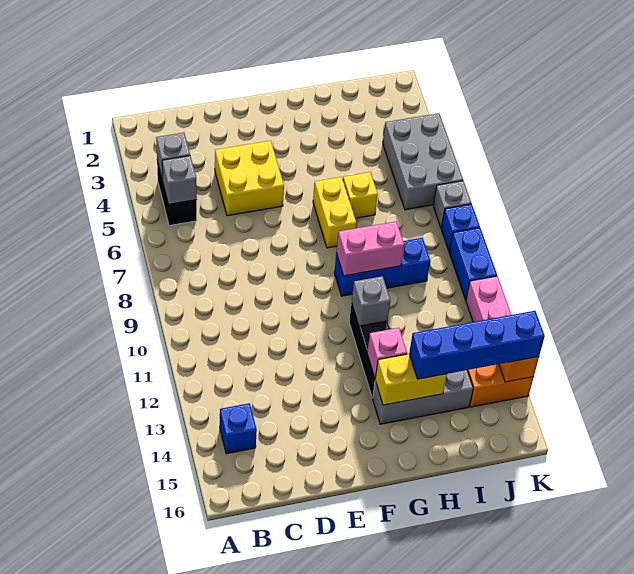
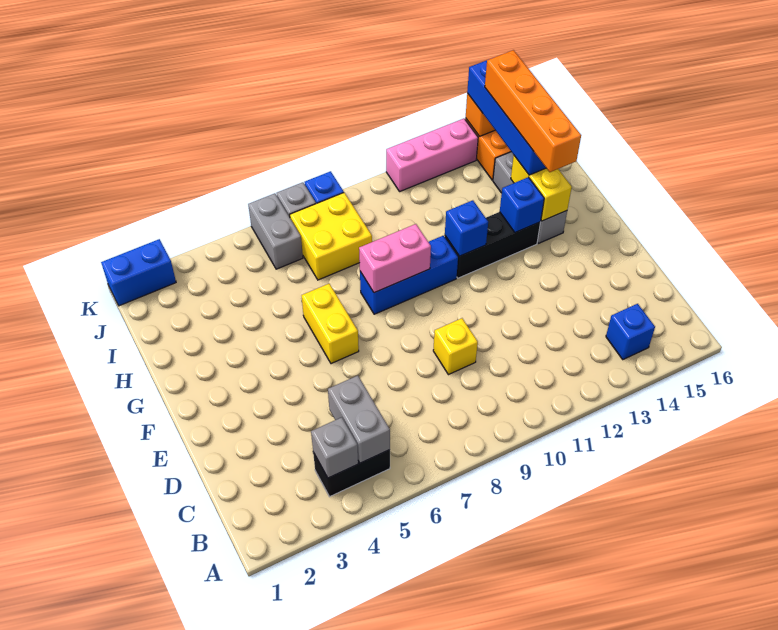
grey 1x1 brick [162,156,197,204] -> grey 1x2 brick [328,376,390,463]
yellow 2x2 brick [215,141,284,216] -> yellow 2x2 brick moved to [290,193,372,280]
yellow 1x2 brick [313,177,356,248] -> yellow 1x2 brick turned to [302,284,359,364]
blue 1x3 brick [334,238,430,296] -> blue 1x3 brick turned to [360,236,458,314]
pink 1x2 brick [336,222,404,276] -> pink 1x2 brick turned to [359,224,431,293]
grey 1x1 brick [352,276,390,326] -> blue 1x1 brick [445,200,488,256]
pink 1x1 brick [367,328,407,378] -> blue 1x1 brick [500,177,544,232]
none -> orange 1x4 brick [485,50,581,172]
yellow 1x1 brick [343,172,378,218] -> yellow 1x1 brick moved to [433,318,478,375]
grey 2x3 brick [383,113,463,210] -> grey 1x2 brick [248,193,303,269]
blue 1x2 brick [449,228,497,300] -> blue 1x2 brick moved to [101,239,176,306]

